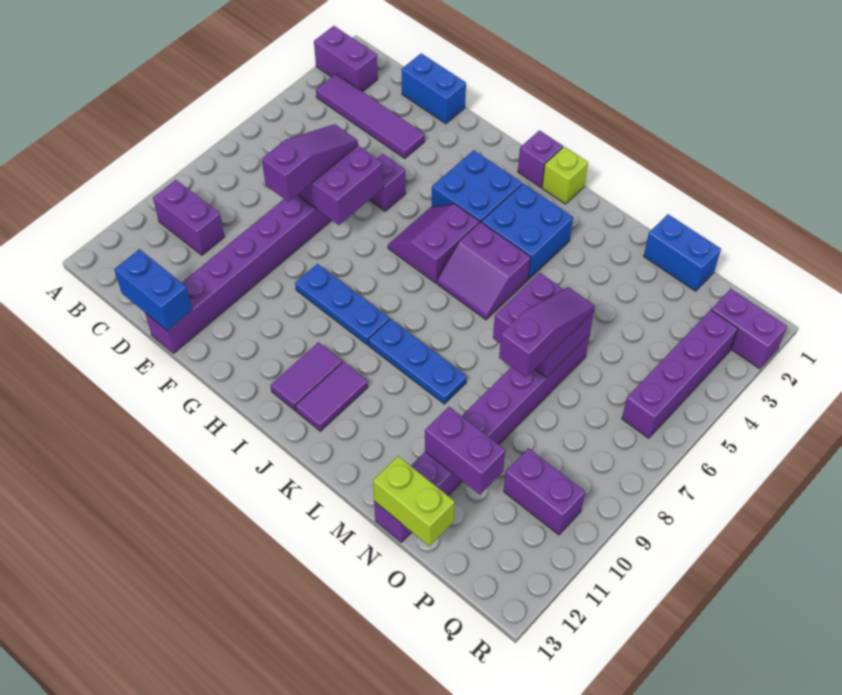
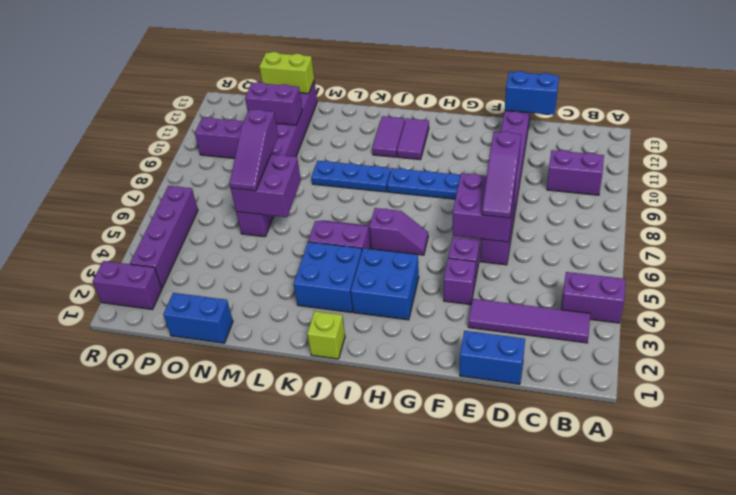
purple 1x2 brick [314,26,378,92] -> purple 1x2 brick moved to [562,272,625,323]
purple 2x2 slope [388,204,479,283] -> purple 1x2 slope [369,208,428,255]
purple 1x1 brick [518,130,563,187] -> purple 1x1 brick moved to [444,258,476,305]

